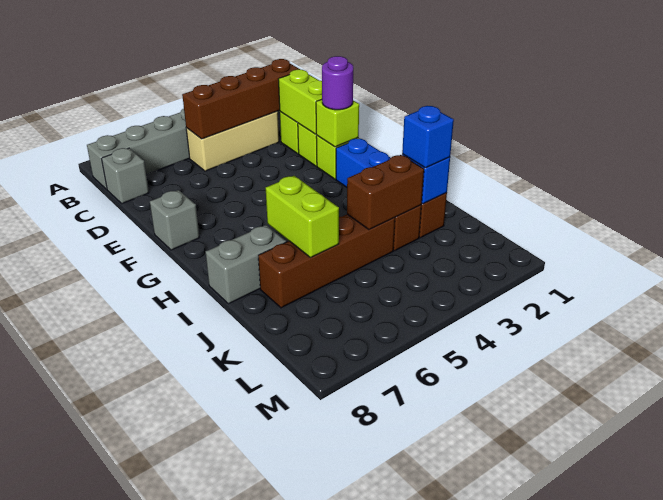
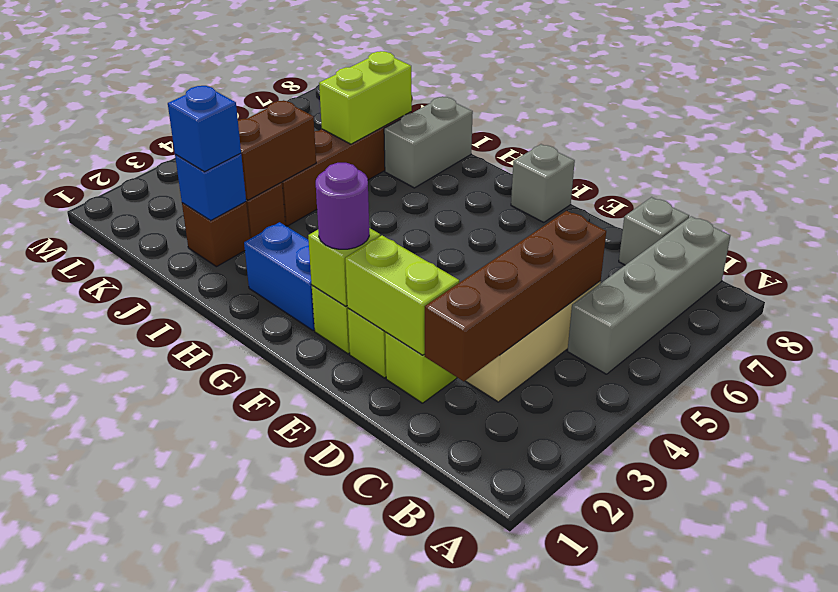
lime 1x2 brick [266,176,339,258] -> lime 1x2 brick turned to [319,51,412,144]

